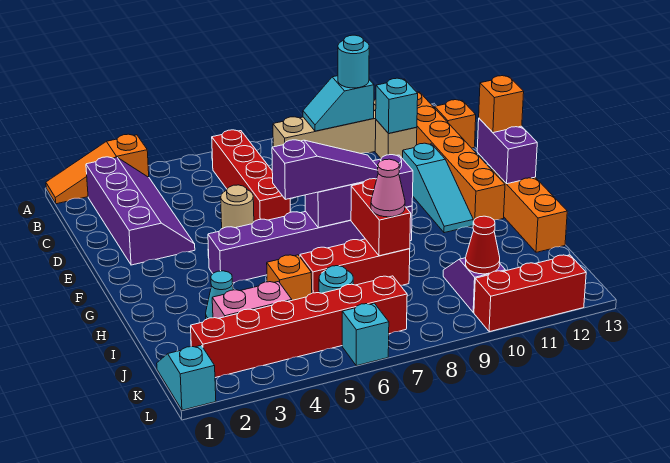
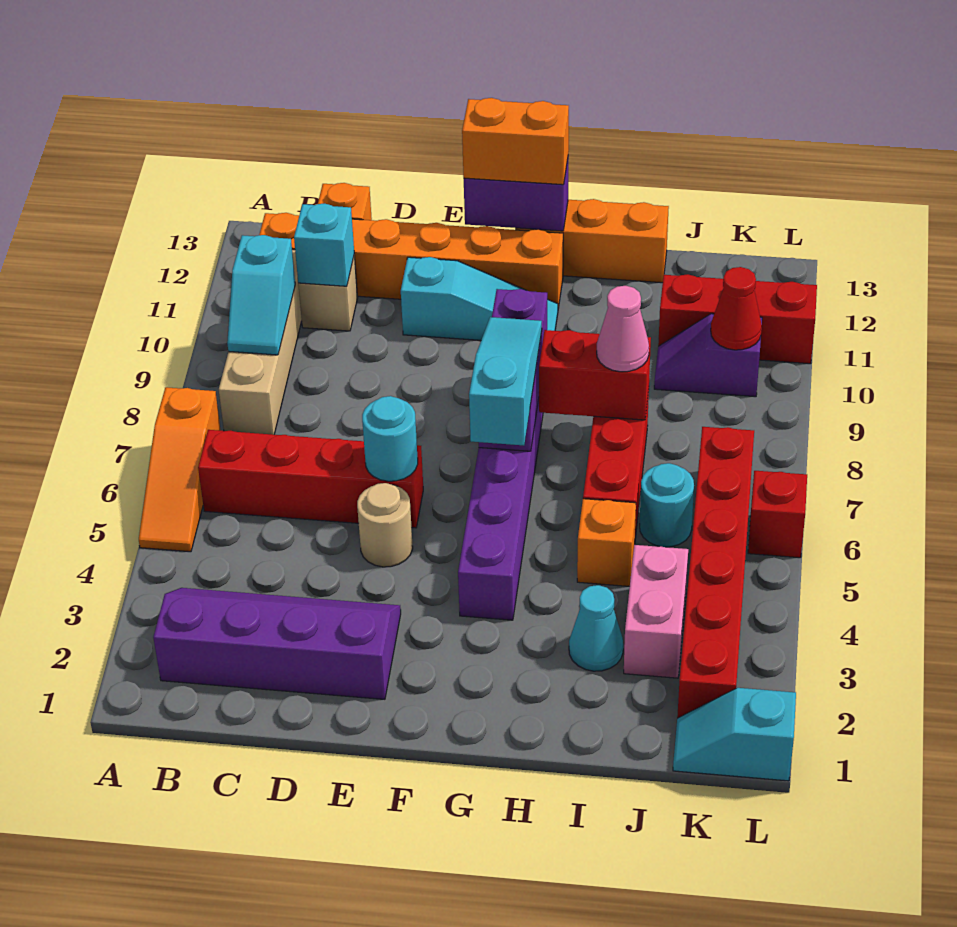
orange 1x3 slope [46,134,149,204] -> orange 1x3 slope moved to [139,387,221,552]
cyan 1x1 round brick [338,35,369,88] -> cyan 1x1 round brick moved to [362,396,418,481]
orange 1x1 brick [479,76,524,133] -> orange 1x2 brick [462,98,569,185]
purple 1x3 slope [272,140,378,199] -> cyan 1x3 slope [469,317,542,445]
cyan 1x1 brick [342,303,389,366] -> red 1x1 brick [748,471,807,558]
red 1x3 brick [474,255,586,332] -> red 1x3 brick turned to [658,274,817,364]

